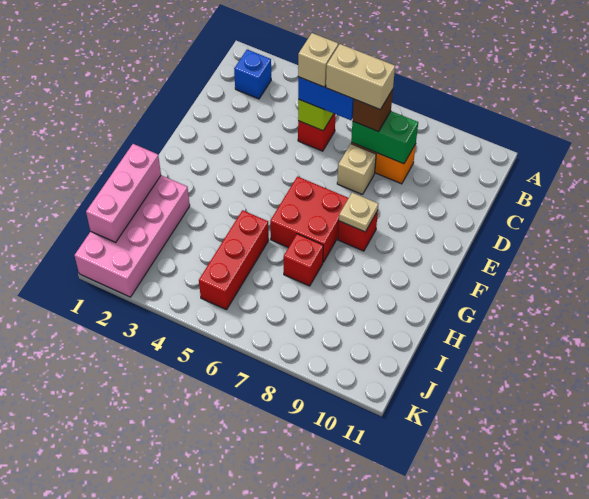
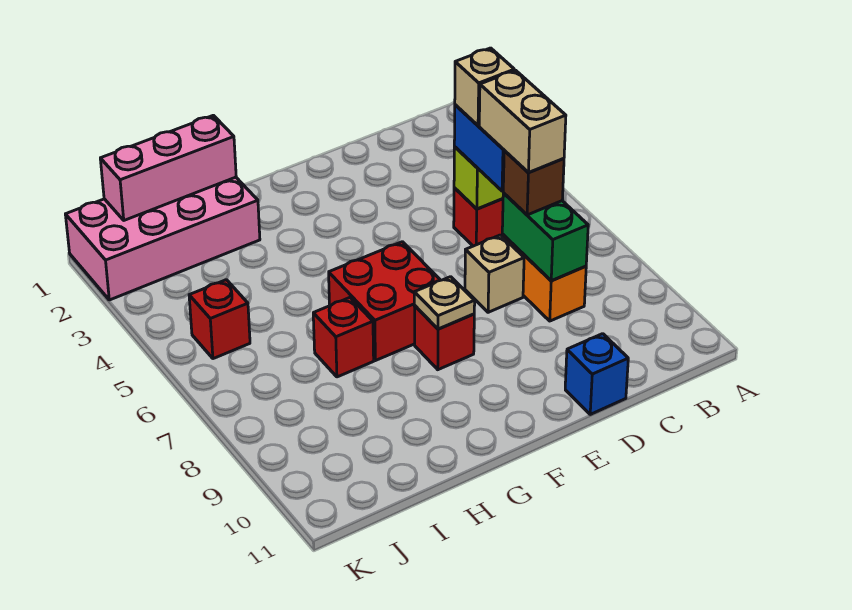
blue 1x1 brick [234,50,271,99] -> blue 1x1 brick moved to [565,334,628,414]
red 1x3 brick [199,210,269,310] -> red 1x1 brick [189,280,250,359]

